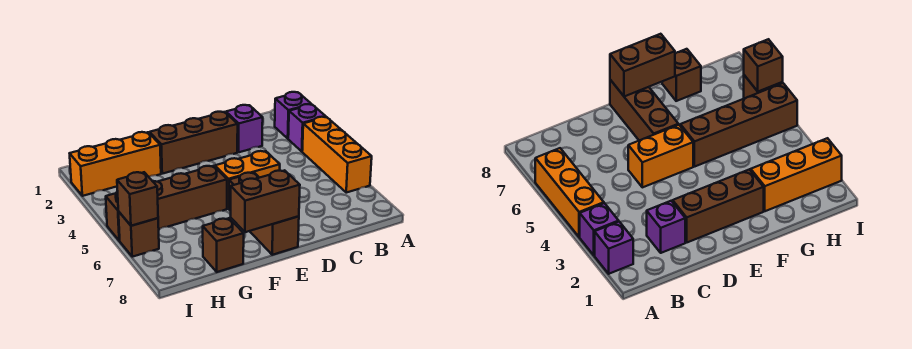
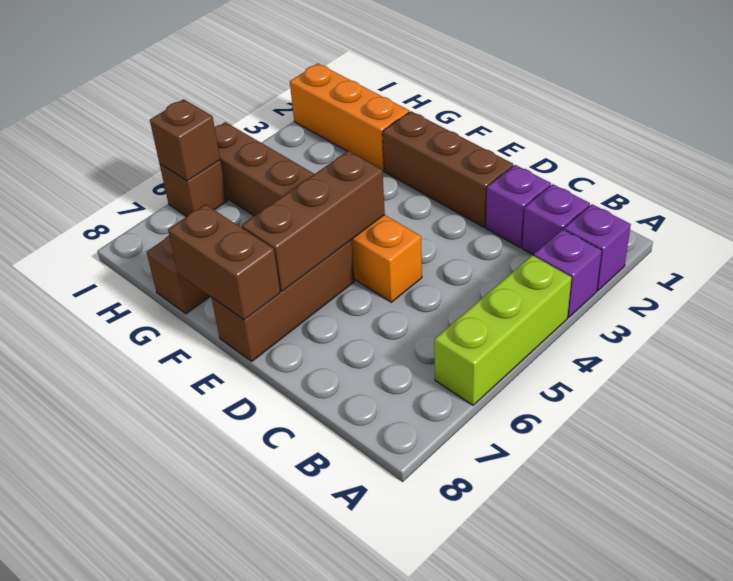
orange 1x3 brick [302,117,372,193] -> lime 1x3 brick [434,255,572,405]
none -> purple 1x1 brick [522,184,590,255]
none -> brown 1x3 brick [242,151,385,291]

